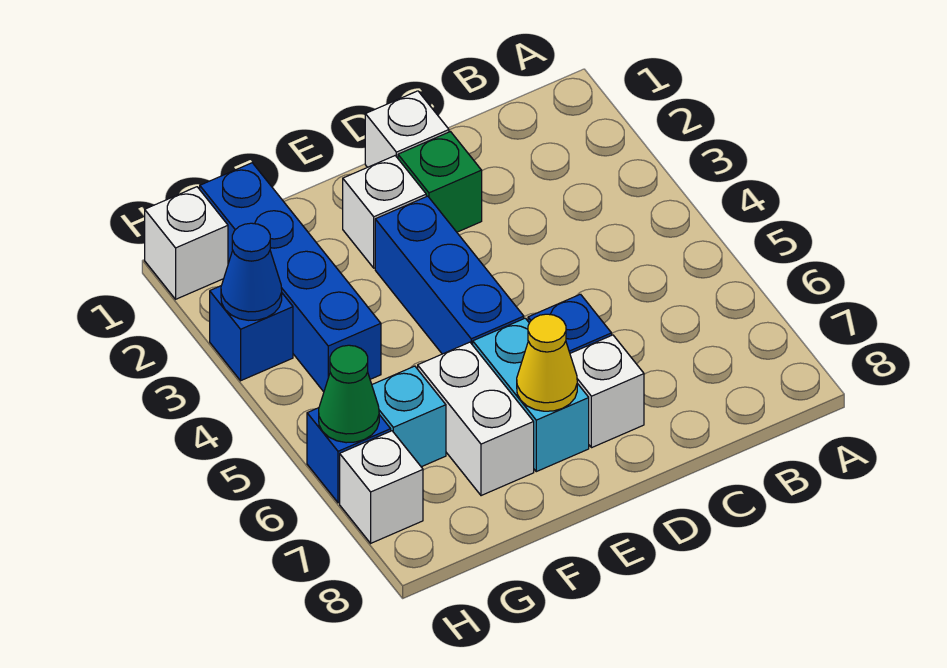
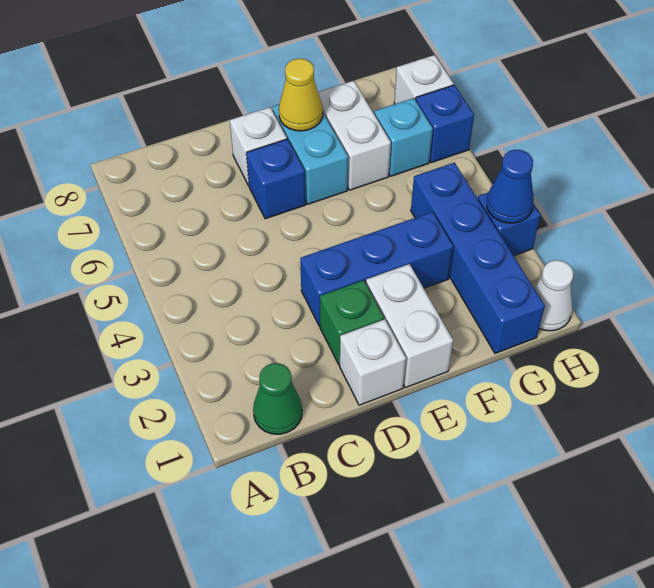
white 1x1 brick [343,156,426,268] -> white 1x2 brick [366,264,453,388]
blue 1x3 brick [375,196,524,354] -> blue 1x3 brick turned to [300,212,453,326]
white 1x1 brick [145,187,228,299] -> white 1x1 cone [534,260,573,331]
green 1x1 cone [319,345,379,443] -> green 1x1 cone moved to [253,363,302,434]

